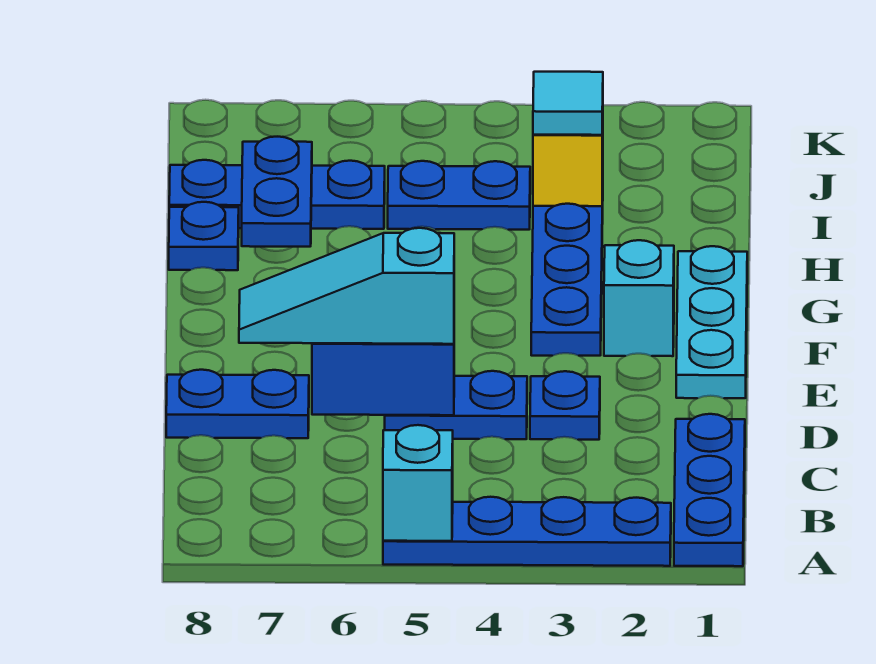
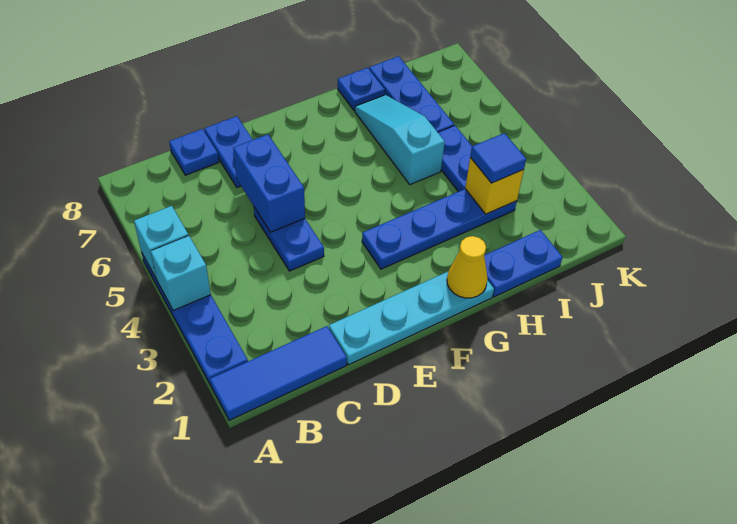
blue 1x3 plate [674,414,745,566] -> blue 1x3 tile [210,326,347,420]
blue 1x1 plate [530,371,600,440] -> blue 1x1 plate moved to [169,129,219,175]
cyan 1x3 slope [239,228,454,344] -> cyan 1x3 slope moved to [355,95,445,184]
cyan 1x3 plate [676,246,747,398] -> cyan 1x4 plate [329,272,494,365]
cyan 1x1 brick [604,240,674,356] -> cyan 1x1 brick moved to [151,236,211,311]
none -> yellow 1x1 cone [447,236,488,298]
blue 1x2 plate [242,137,312,247] -> blue 1x2 plate moved to [484,230,563,297]
cyan 1x1 tile [533,72,603,135] -> blue 1x1 tile [470,133,526,183]

